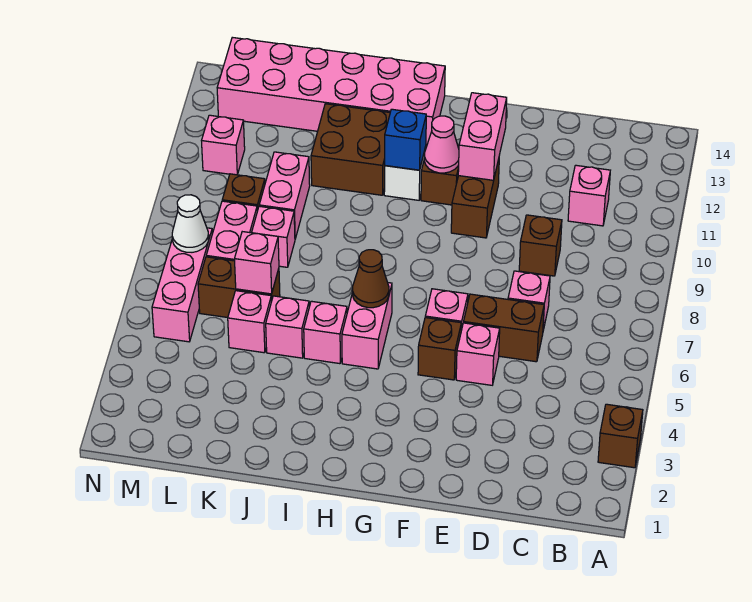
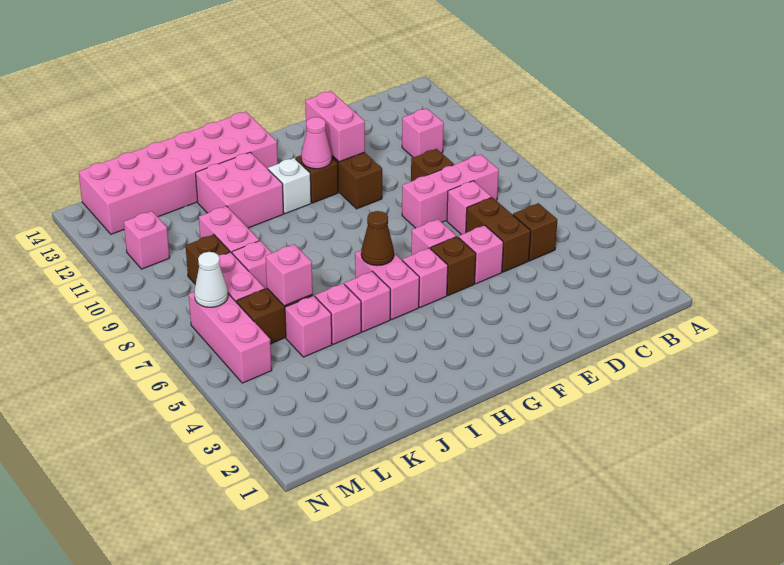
brown 1x1 brick [598,404,643,468] -> brown 1x1 brick moved to [513,203,557,261]
none -> pink 1x3 brick [402,154,499,228]
brown 1x2 brick [464,294,544,362] -> brown 1x2 brick turned to [466,197,531,272]
none -> pink 1x1 brick [402,248,448,307]
blue 1x1 brick [385,109,426,170] -> none
brown 2x2 brick [311,104,390,195] -> pink 2x2 brick [196,152,284,228]

